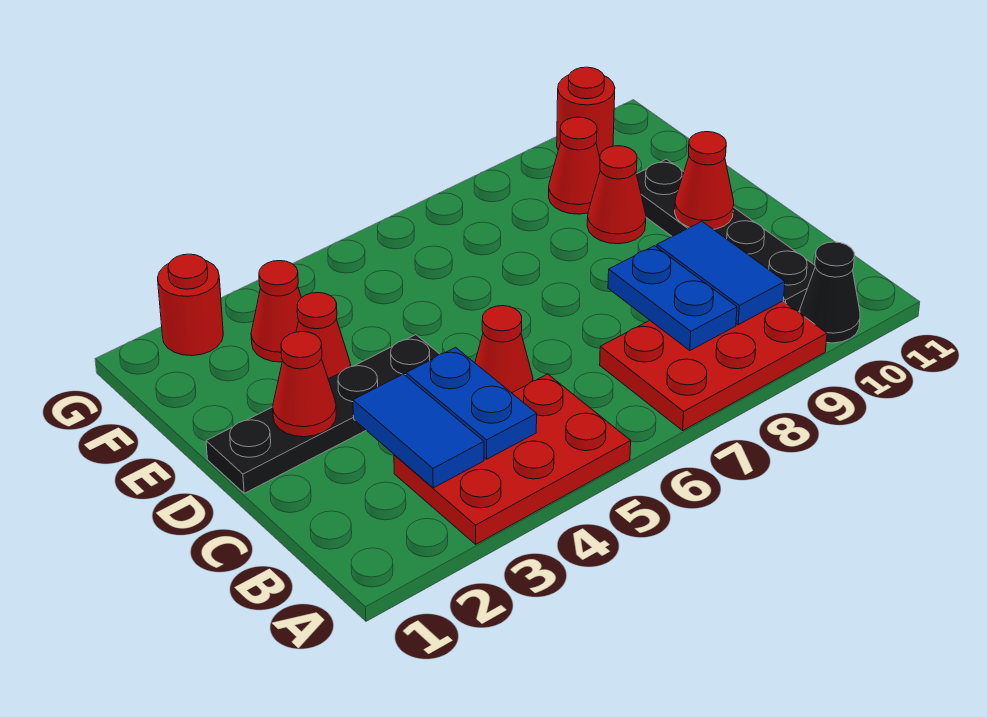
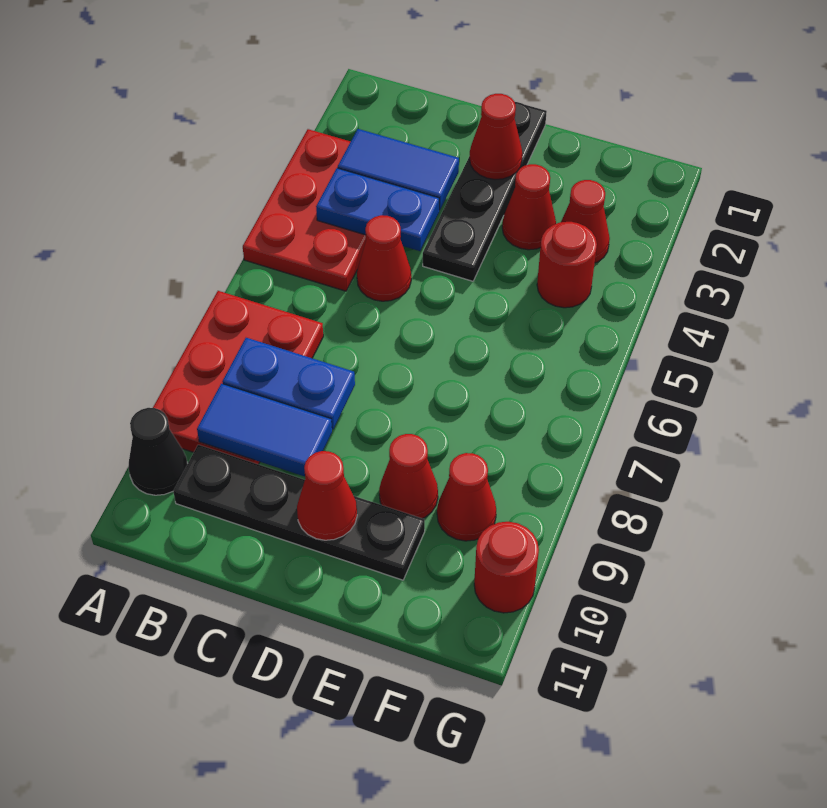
red 1x1 round brick [158,254,223,356] -> red 1x1 round brick moved to [537,222,597,308]

